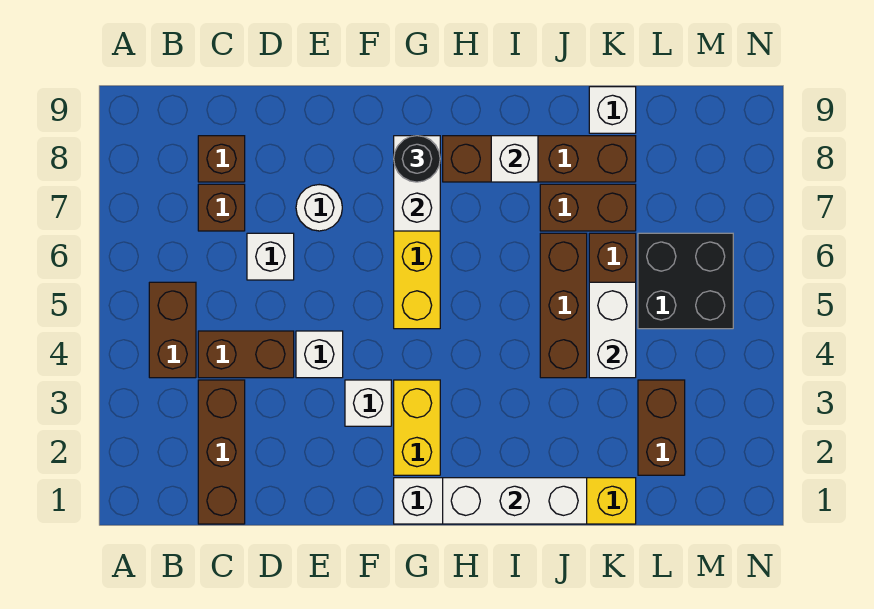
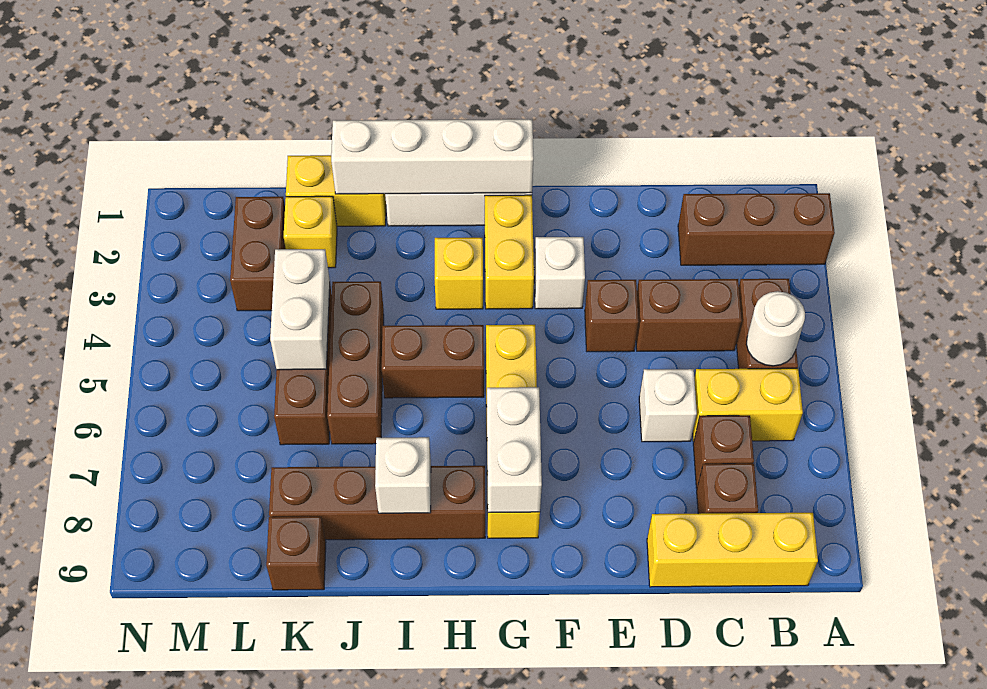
none -> yellow 1x2 brick [693,368,803,441]
none -> yellow 1x3 brick [647,513,818,587]
brown 1x3 brick [198,380,245,524] -> brown 1x3 brick turned to [678,193,835,265]
white 1x1 brick [296,331,343,378] -> brown 1x1 brick [585,280,639,352]
white 1x1 round brick [296,185,342,231] -> white 1x1 round brick moved to [746,291,805,366]
black 1x1 round brick [394,136,440,182] -> none
white 1x3 brick [443,478,587,524] -> white 1x4 brick [331,119,533,194]
none -> yellow 1x1 brick [435,238,483,309]
brown 1x2 brick [540,184,636,231] -> brown 1x2 brick moved to [382,325,484,398]
none -> yellow 1x1 brick [284,196,337,268]
white 1x1 brick [589,87,636,133] -> brown 1x1 brick [266,517,326,590]
black 2x2 brick [638,233,733,329] -> none

